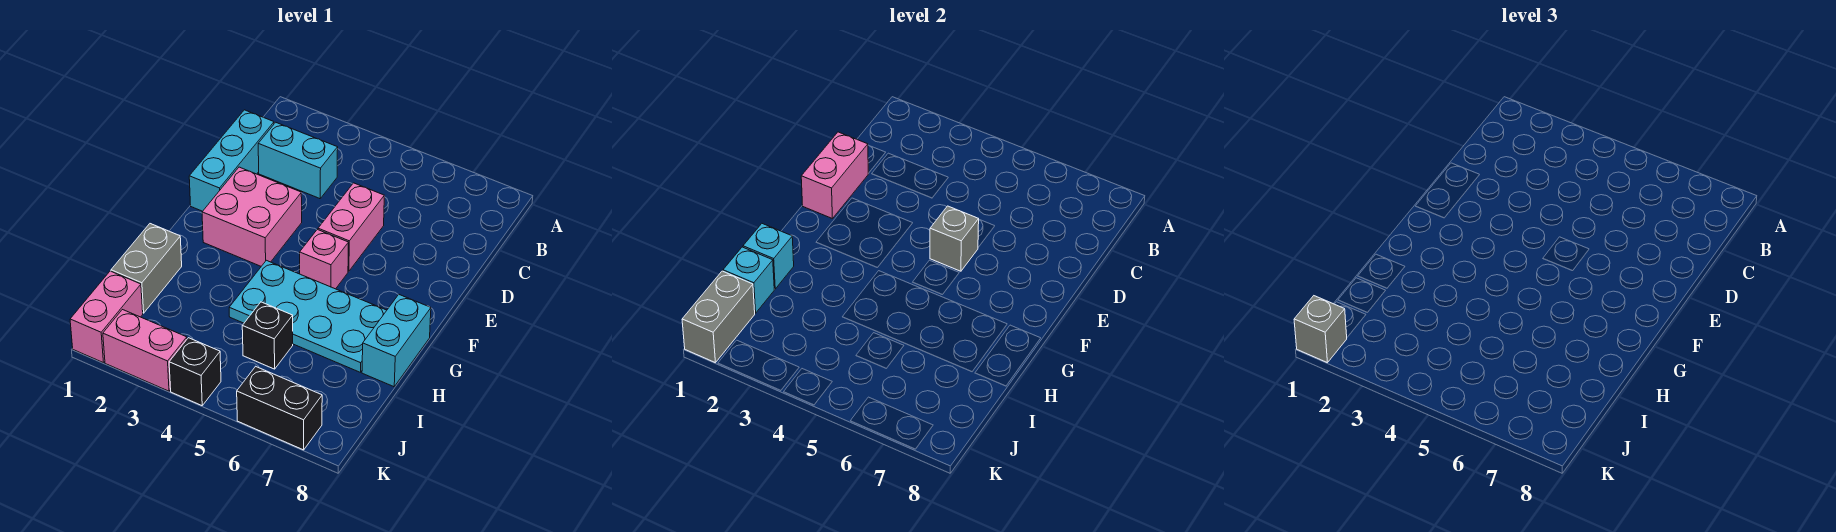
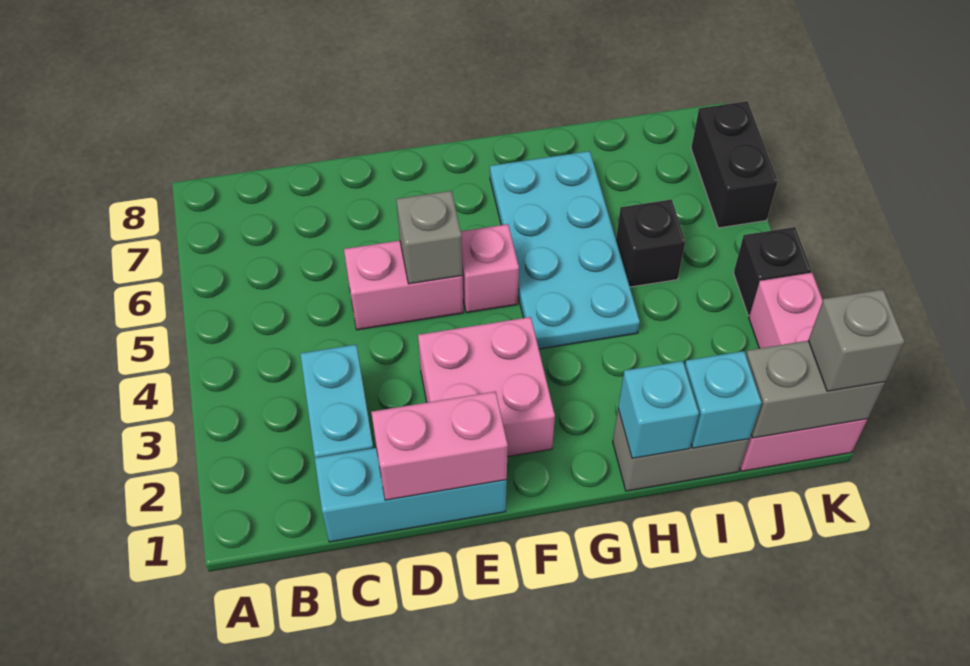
cyan 1x2 brick [362,295,431,387] -> none

